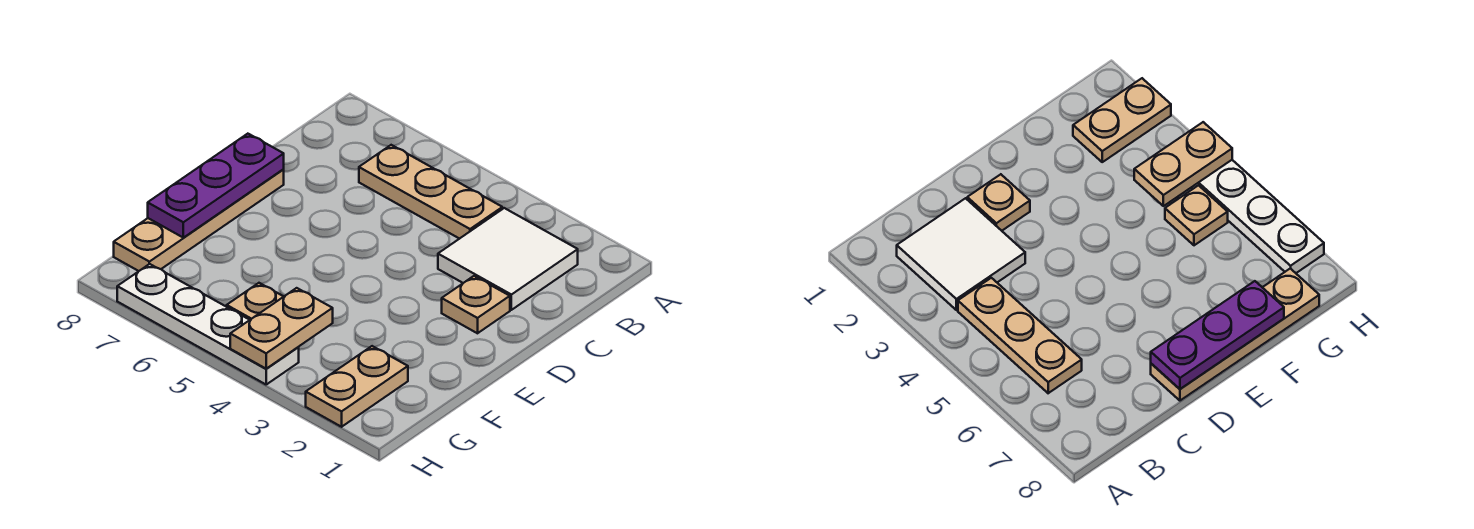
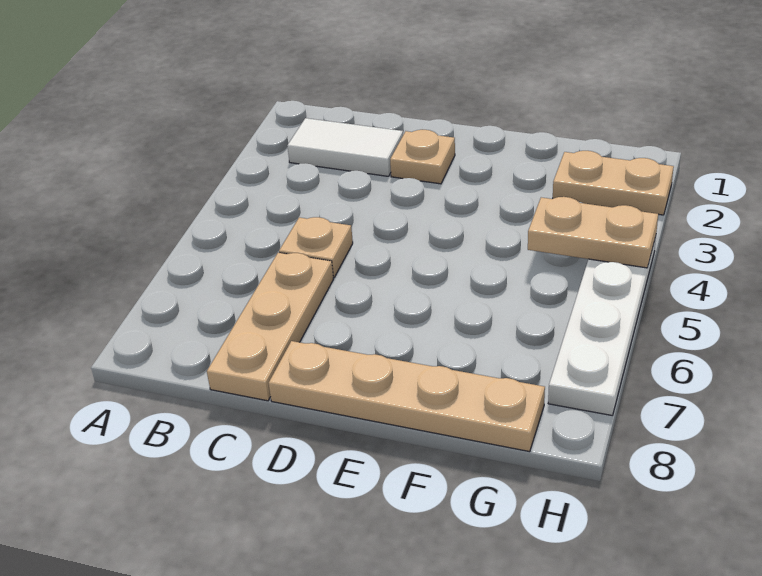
white 2x2 tile [438,208,578,310] -> white 1x2 tile [287,118,403,176]
tan 1x3 plate [359,145,502,239] -> tan 1x3 plate moved to [207,253,333,401]
purple 1x3 plate [148,134,284,238] -> none
tan 1x1 plate [227,283,284,320] -> tan 1x1 plate moved to [279,217,353,277]

